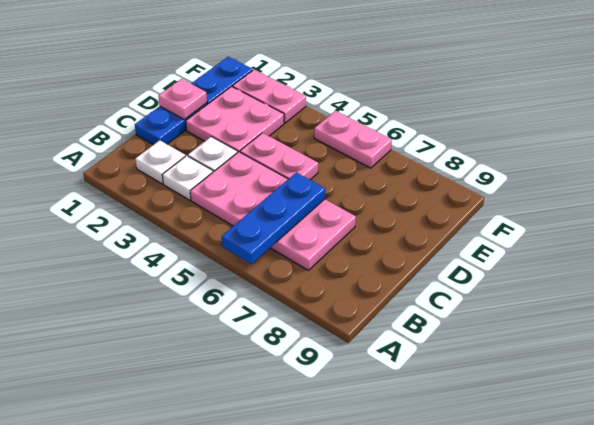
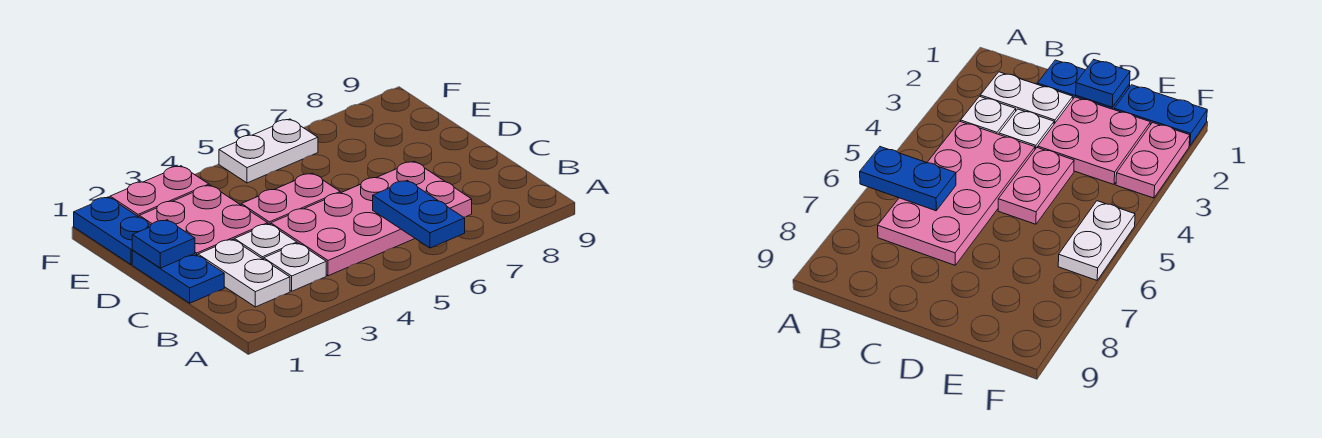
blue 1x3 plate [222,172,325,264] -> blue 1x2 plate [373,180,465,248]
white 1x1 plate [135,140,185,184] -> white 1x2 plate [198,239,290,307]
pink 1x1 plate [158,79,207,120] -> blue 1x1 plate [132,220,195,268]
pink 1x2 plate [314,111,392,168] -> white 1x2 plate [219,119,318,183]

